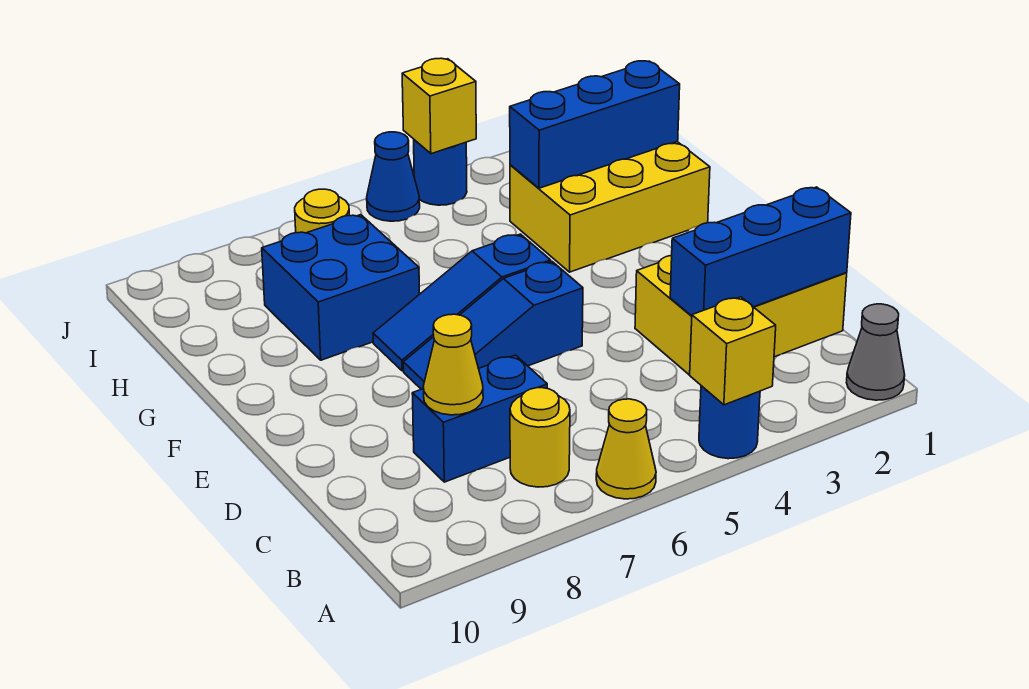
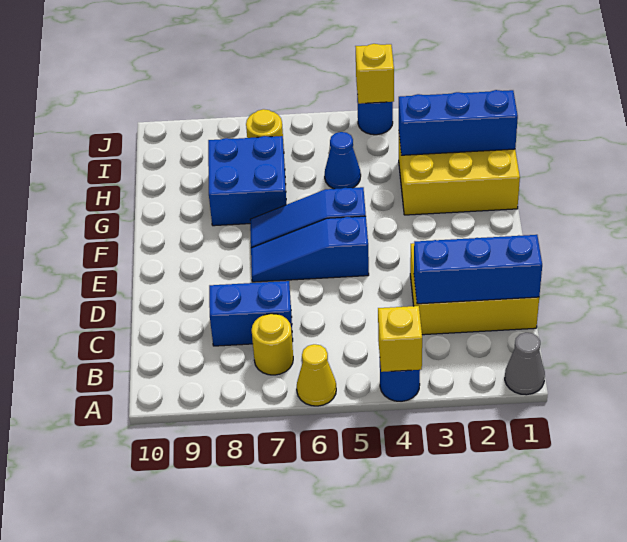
yellow 1x1 cone [423,314,483,415] -> none
blue 1x1 cone [367,132,420,221] -> blue 1x1 cone moved to [325,132,361,189]

